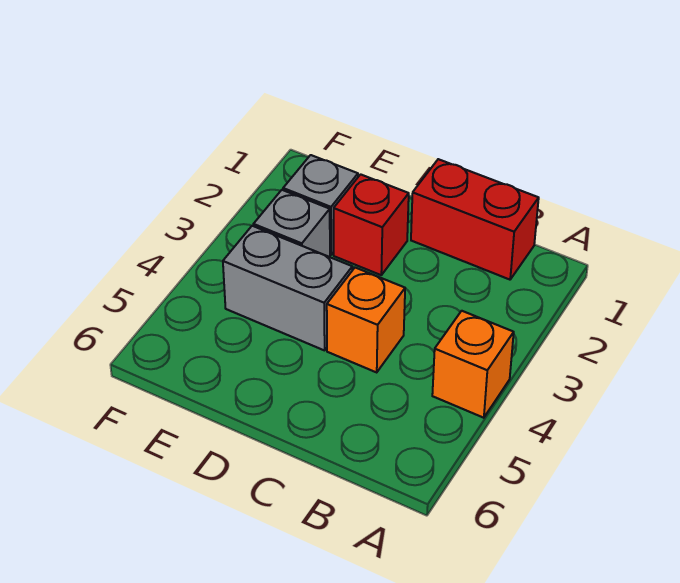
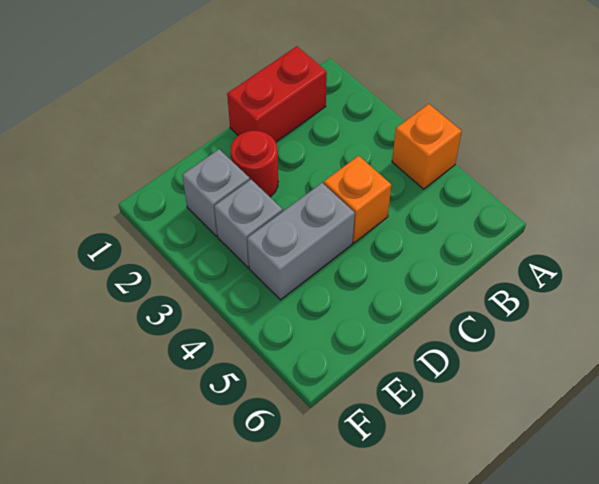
red 1x1 brick [334,174,409,275] -> red 1x1 round brick [231,131,278,197]

